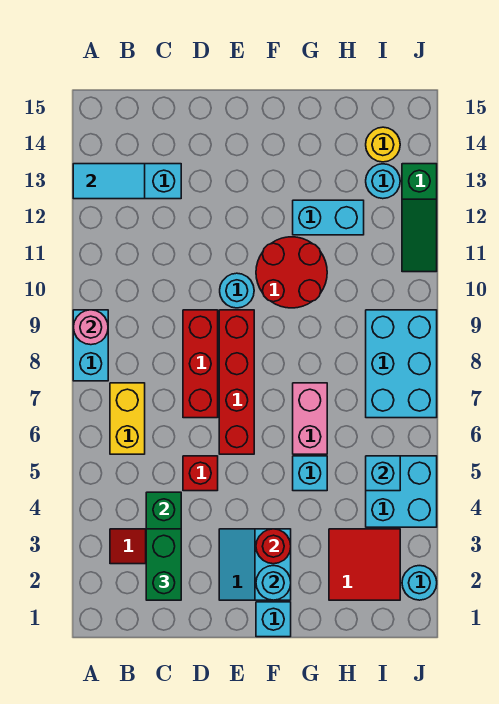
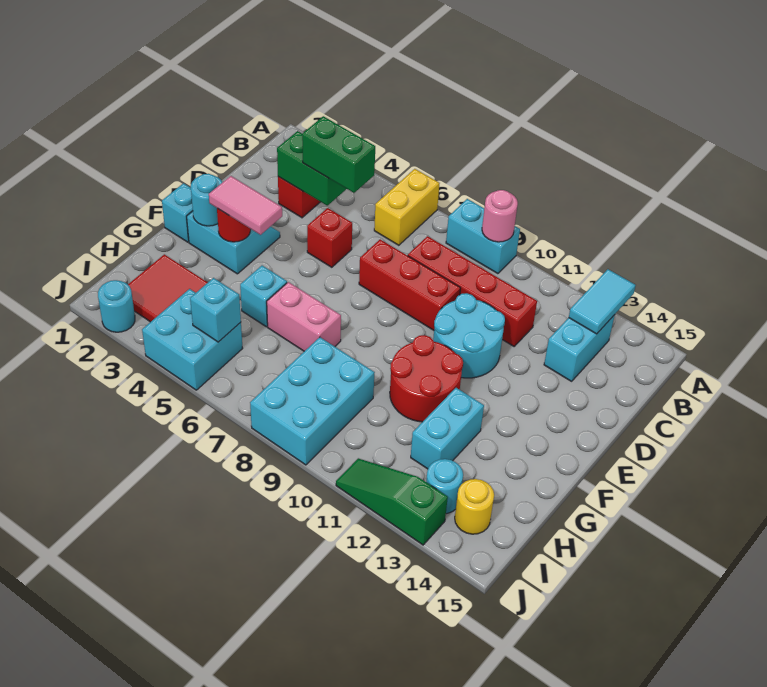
yellow 1x2 brick [110,383,145,454] -> yellow 1x2 brick turned to [374,169,440,245]
green 1x2 brick [146,529,181,600] -> green 1x2 brick moved to [302,116,375,193]
red 1x4 brick [219,310,254,454] -> red 1x4 brick moved to [408,236,537,346]
cyan 1x1 round brick [220,273,254,308] -> cyan 2x2 round brick [433,293,505,378]
none -> pink 1x2 tile [209,176,282,235]
cyan 2x3 brick [366,310,437,418] -> cyan 2x3 brick turned to [250,337,375,465]

